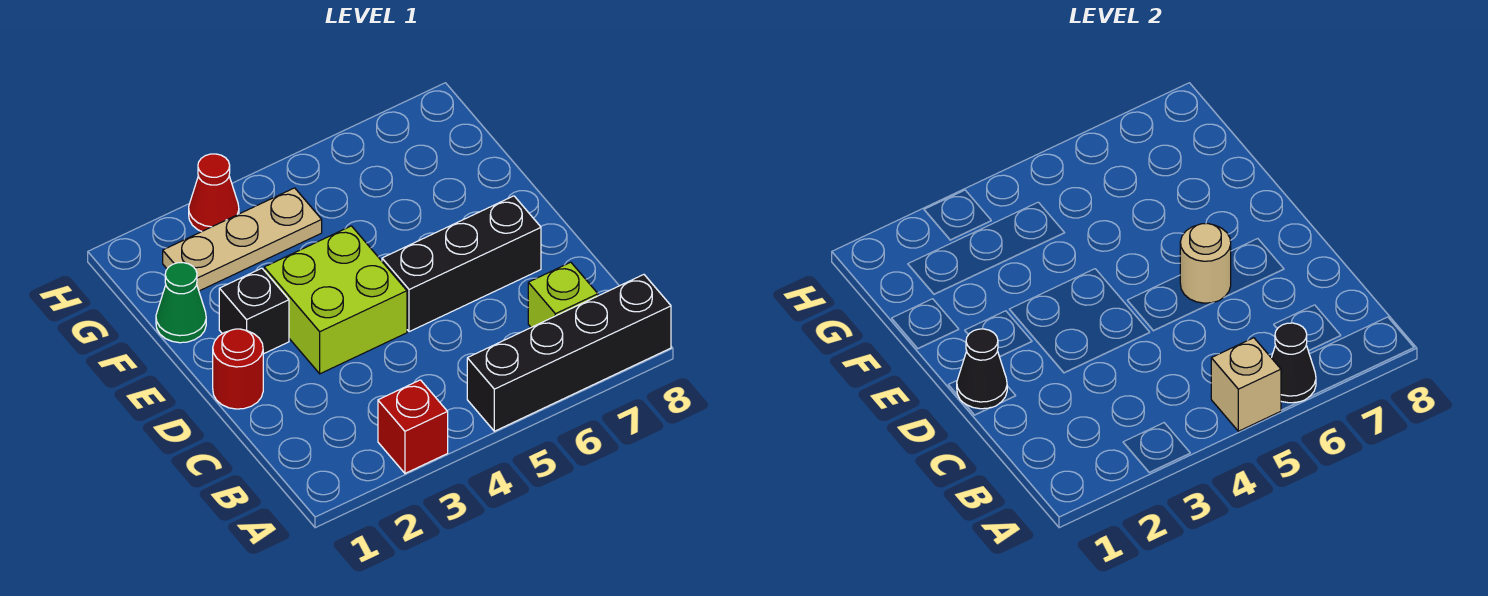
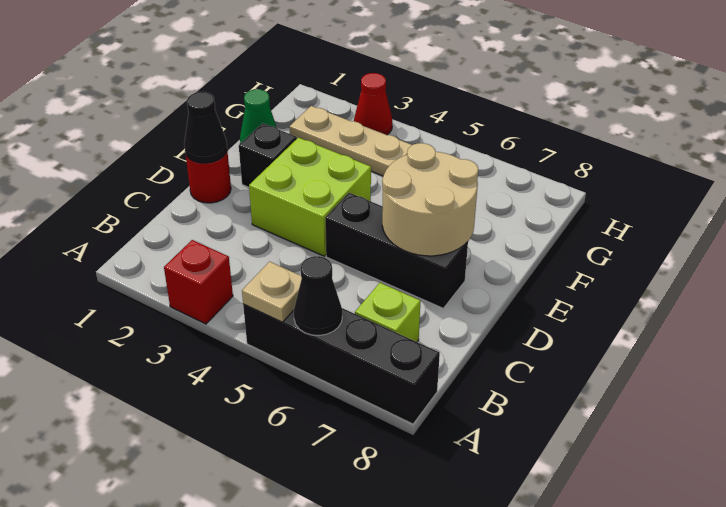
tan 1x1 brick [1211,338,1281,431] -> tan 1x1 plate [242,262,301,322]
tan 1x1 round brick [1180,223,1231,303] -> tan 2x2 round brick [382,143,478,256]

